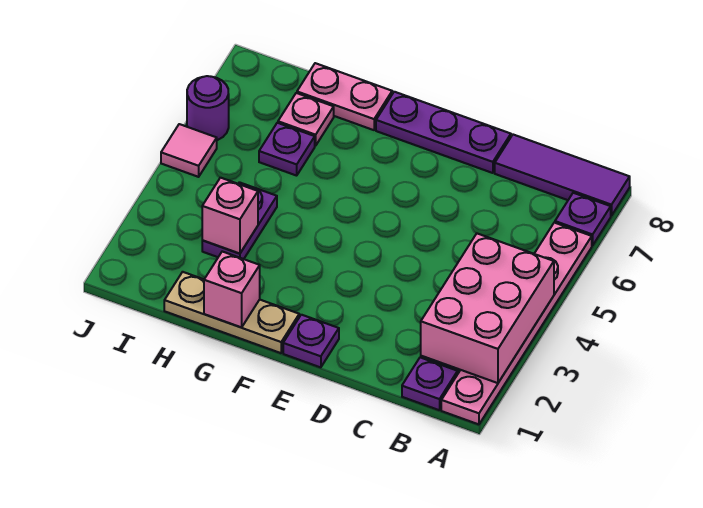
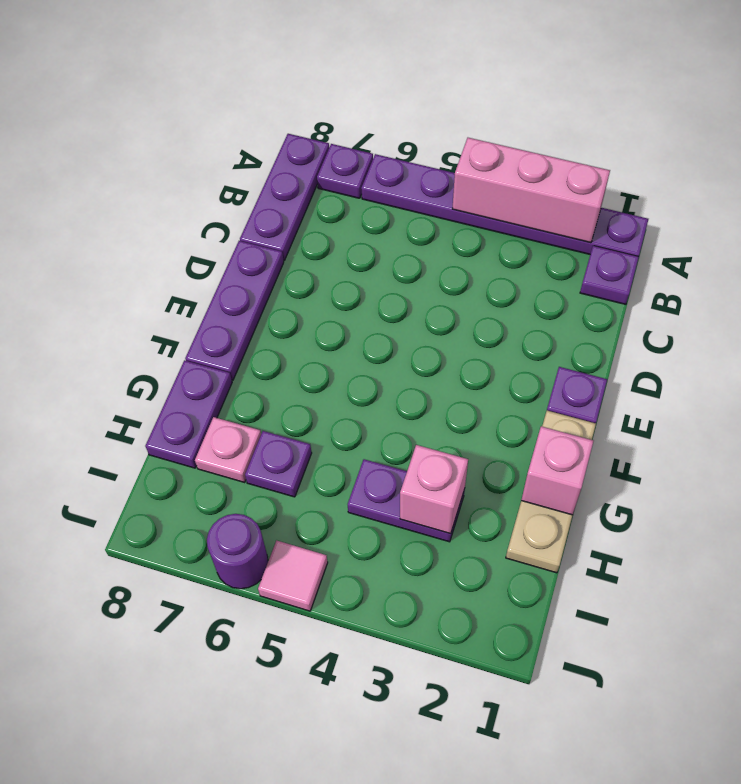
pink 1x6 plate [441,223,592,424] -> purple 1x6 plate [361,154,648,257]
pink 2x3 brick [421,233,554,383] -> pink 1x3 brick [452,138,610,243]
purple 1x3 tile [495,135,630,216] -> purple 1x3 plate [240,134,329,260]
pink 1x2 plate [297,63,392,130] -> purple 1x2 plate [145,360,232,468]

